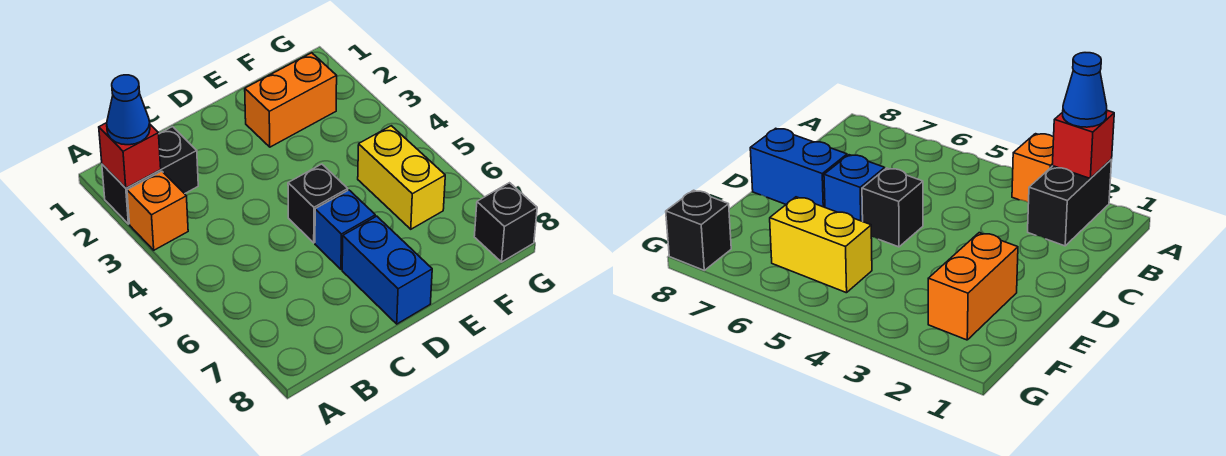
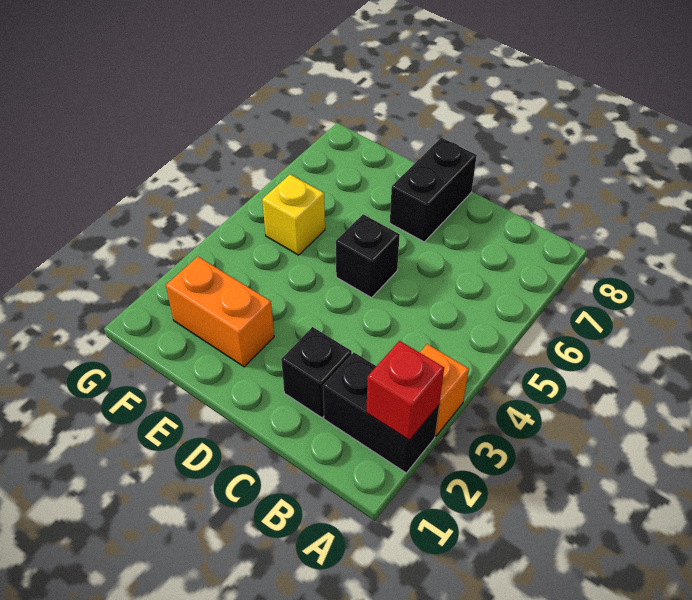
blue 1x1 cone [107,75,150,145] -> none
blue 1x1 brick [315,190,375,269] -> none
blue 1x2 brick [342,216,432,324] -> black 1x2 brick [390,138,477,242]
yellow 1x2 brick [358,126,445,229] -> yellow 1x1 brick [262,174,325,255]
black 1x1 brick [474,183,537,262] -> black 1x1 brick moved to [281,327,352,418]

